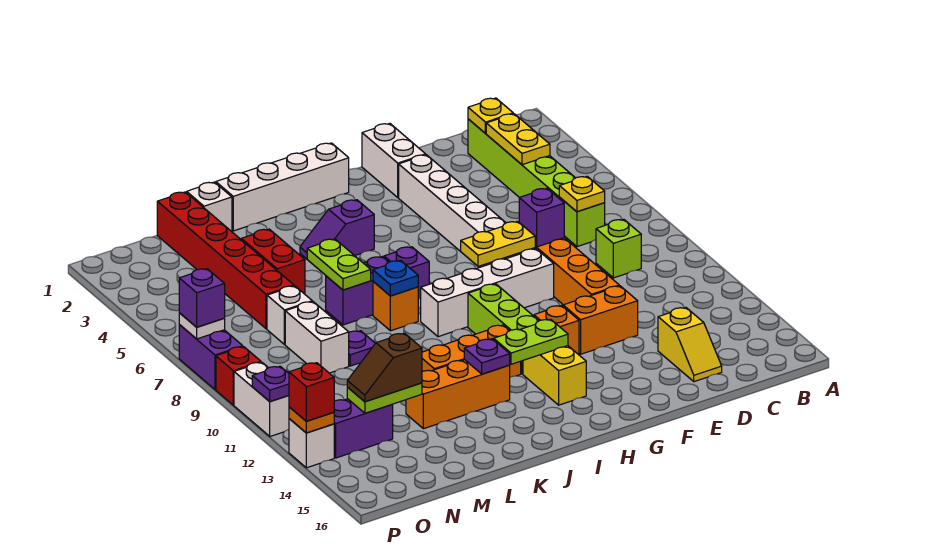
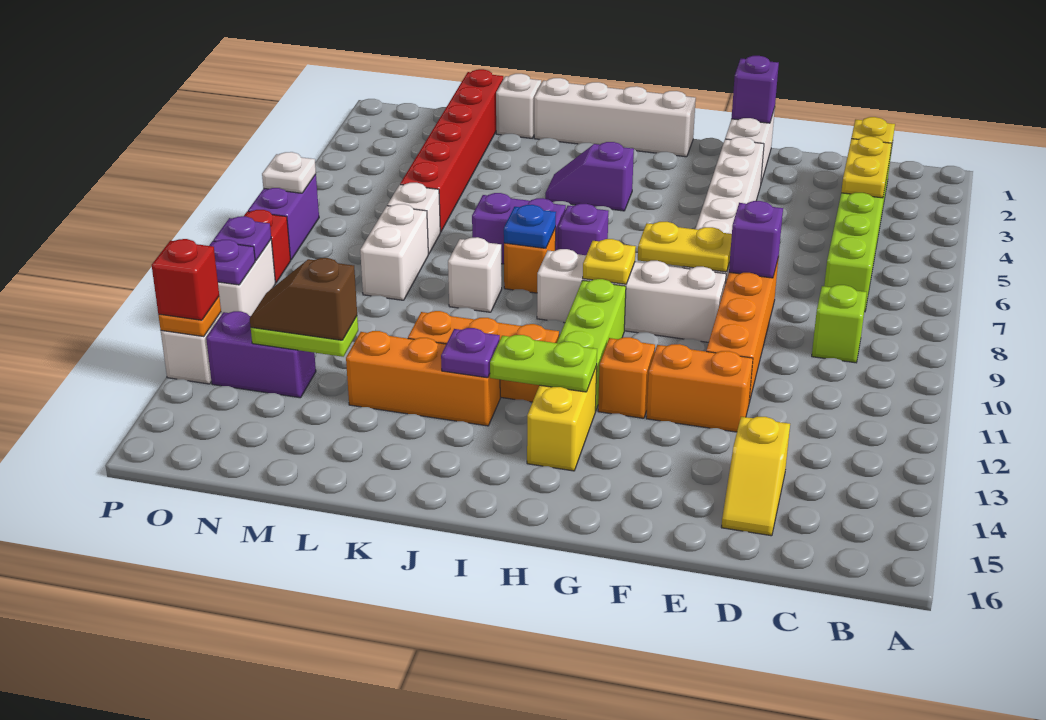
yellow 1x1 plate [559,176,605,212] -> yellow 1x1 plate moved to [583,239,636,284]
lime 1x2 plate [307,239,371,290] -> none
none -> white 1x1 brick [448,237,502,312]
red 1x2 brick [241,229,305,294] -> none
purple 1x1 plate [349,331,375,366] -> purple 1x1 plate moved to [213,216,271,261]
purple 1x1 brick [179,269,225,327] -> purple 1x1 brick moved to [731,56,779,123]

